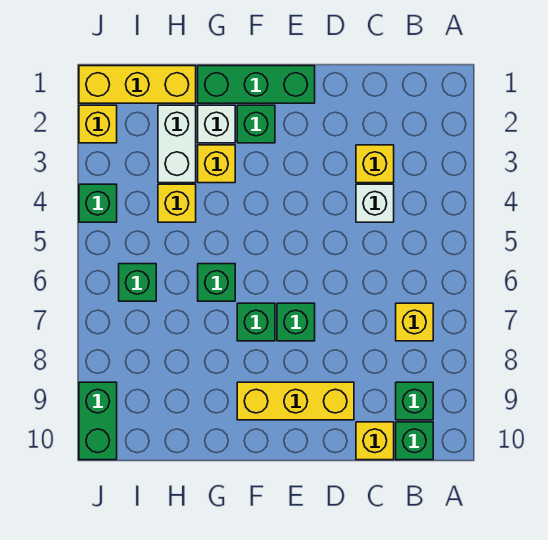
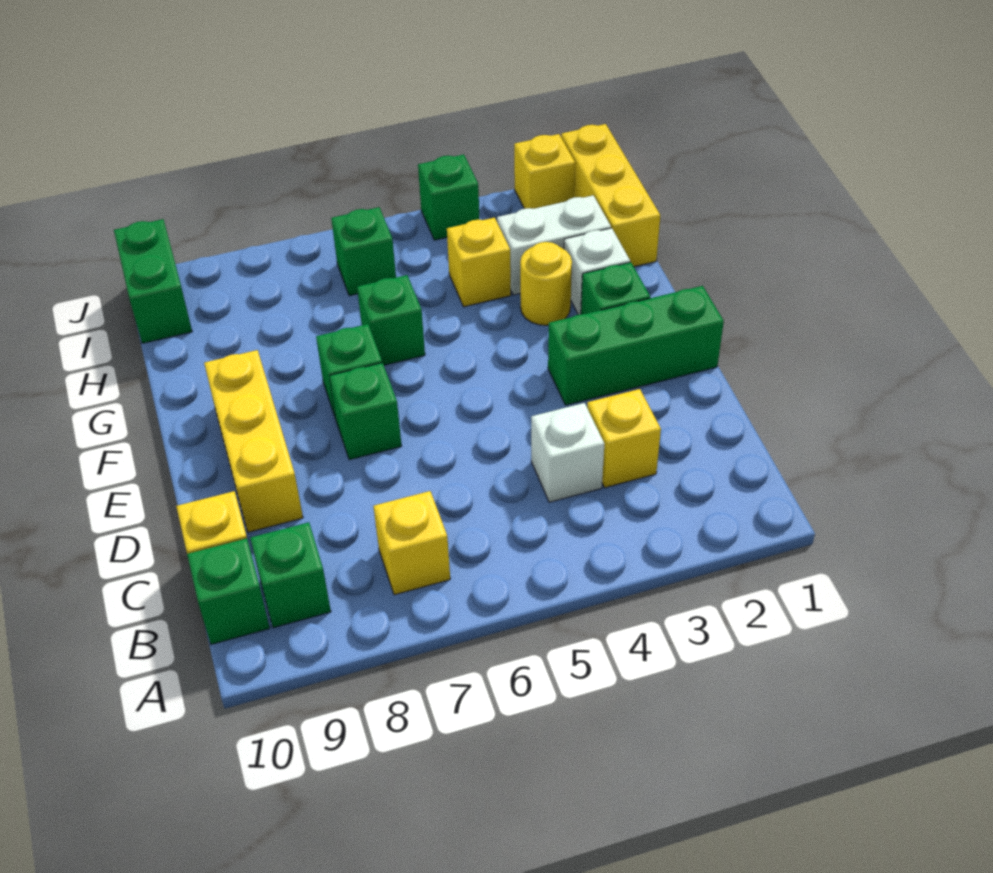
green 1x3 brick [198,66,315,103] -> green 1x3 brick turned to [548,286,724,405]
yellow 1x1 brick [198,145,235,183] -> yellow 1x1 round brick [520,242,572,325]
green 1x2 brick [79,382,117,460] -> green 1x2 brick turned to [114,219,192,343]

